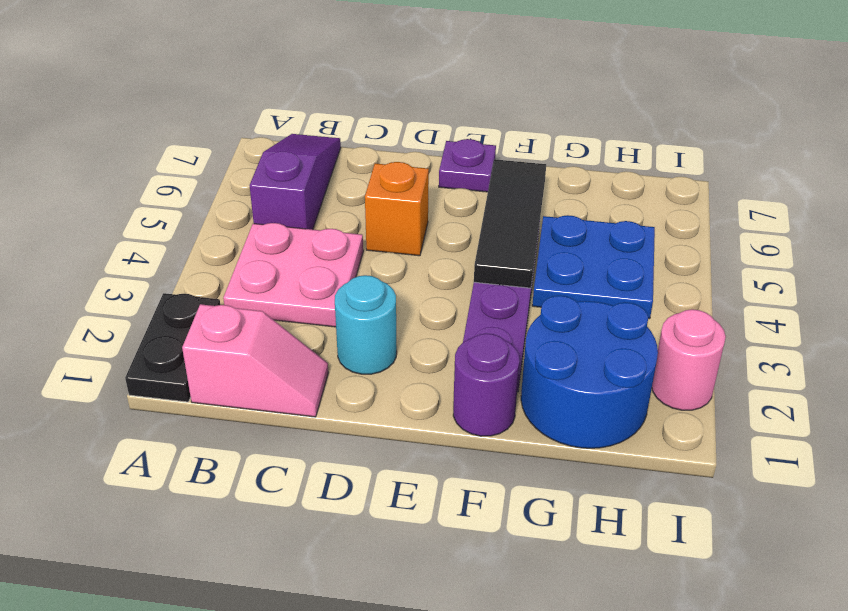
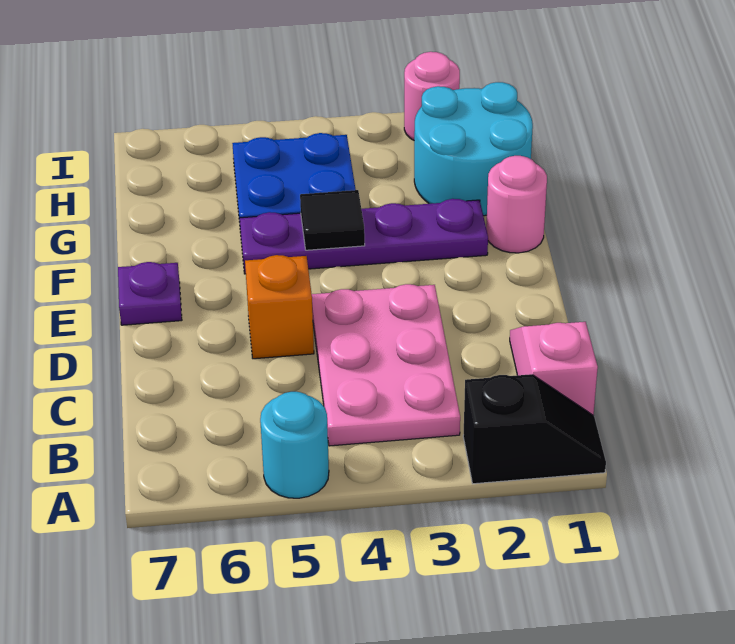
black 1x2 plate [125,293,220,402] -> black 1x2 slope [463,374,606,484]
pink 2x2 plate [223,223,363,327] -> pink 2x3 plate [312,284,460,446]
purple 1x3 slope [250,134,341,230] -> none
cyan 1x1 round brick [335,275,397,374] -> cyan 1x1 round brick moved to [260,392,329,498]
purple 1x1 round brick [453,333,520,436] -> pink 1x1 round brick [486,156,547,253]
black 1x3 tile [474,159,546,288] -> black 1x1 tile [300,190,365,250]
blue 2x2 round brick [521,296,658,448] -> cyan 2x2 round brick [414,82,533,216]

